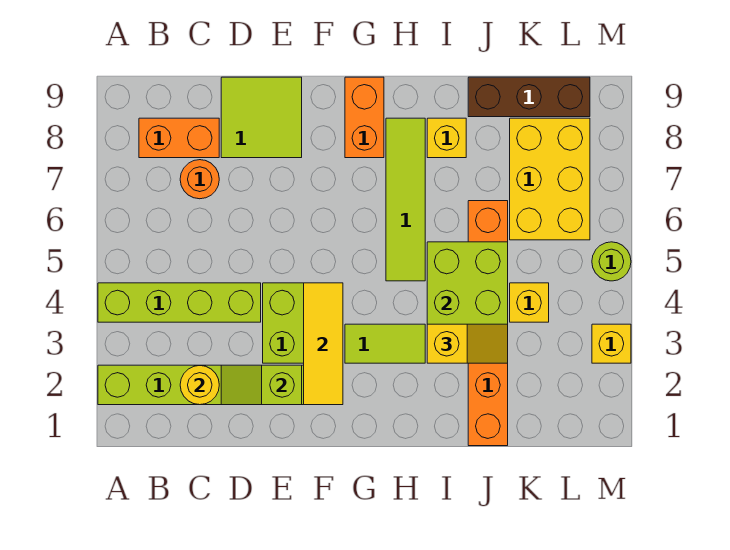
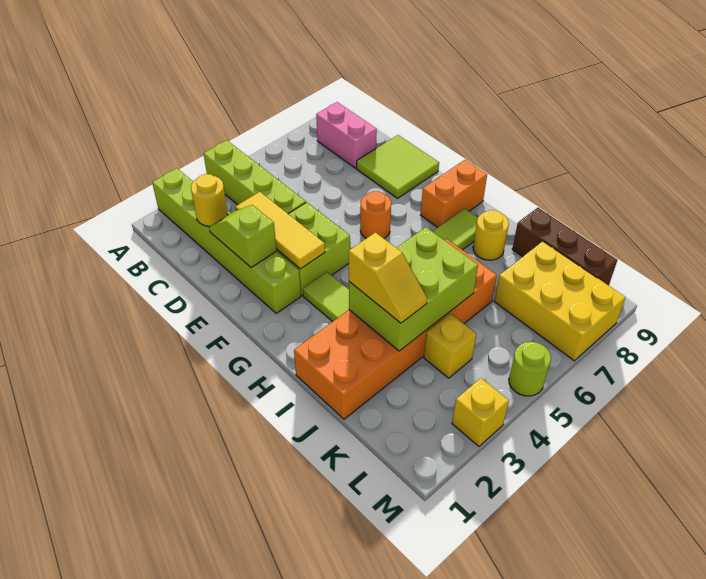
orange 1x2 brick [139,118,219,158] -> pink 1x2 brick [316,102,377,168]
orange 1x1 round brick [180,160,219,199] -> orange 1x1 round brick moved to [360,191,391,238]
yellow 1x3 tile [304,283,343,405] -> yellow 1x3 tile turned to [235,192,325,269]
yellow 1x1 brick [427,118,466,158] -> yellow 1x1 round brick [473,210,509,260]
orange 1x6 brick [468,201,508,446] -> orange 2x6 brick [294,239,497,419]
yellow 2x3 brick [510,118,590,240] -> yellow 2x3 brick turned to [494,241,626,361]

